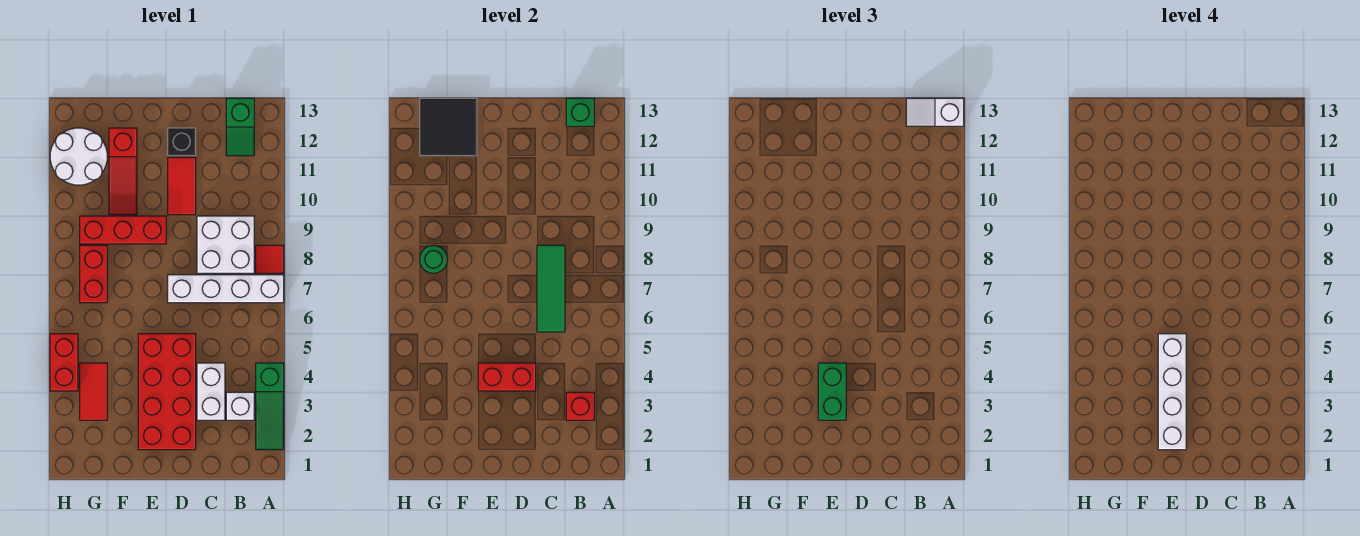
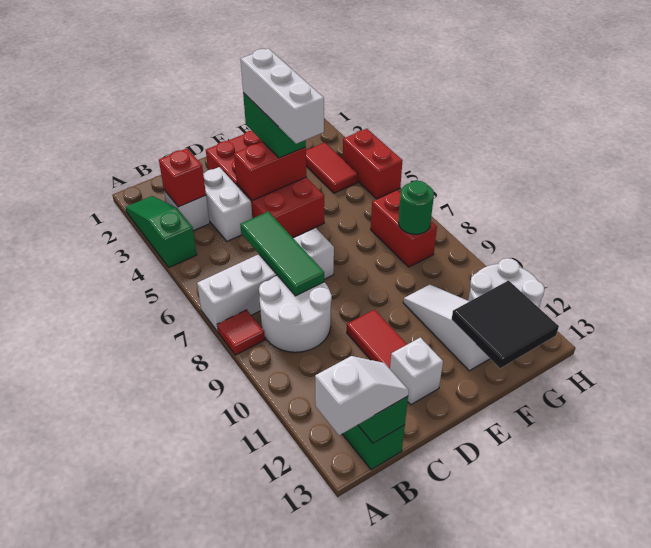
white 2x2 brick [197,216,254,273] -> white 2x2 round brick [259,275,332,352]
black 1x1 brick [168,128,196,156] -> white 1x1 brick [390,337,443,405]
white 1x4 brick [1158,334,1186,450] -> white 1x3 brick [241,48,324,144]
red 1x3 brick [80,216,166,244] -> none
red 1x3 slope [109,128,137,215] -> white 1x3 slope [403,285,490,371]

